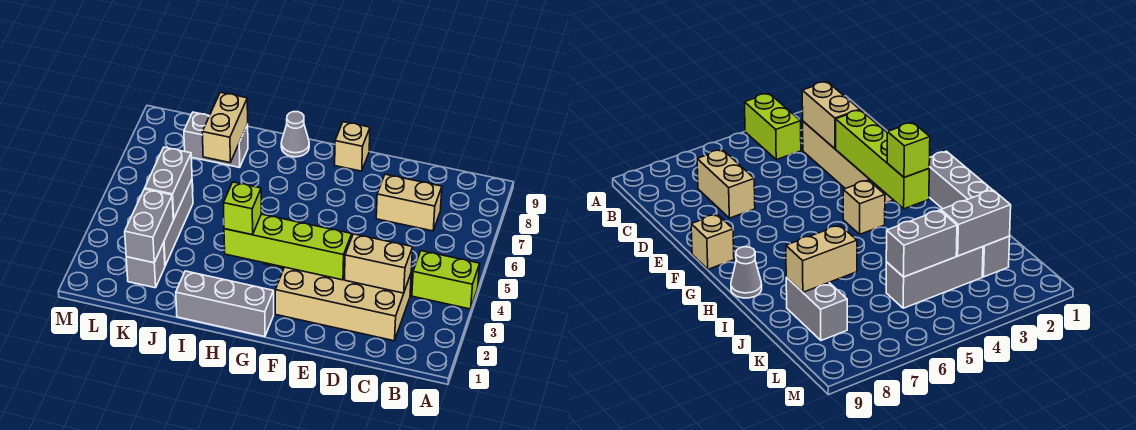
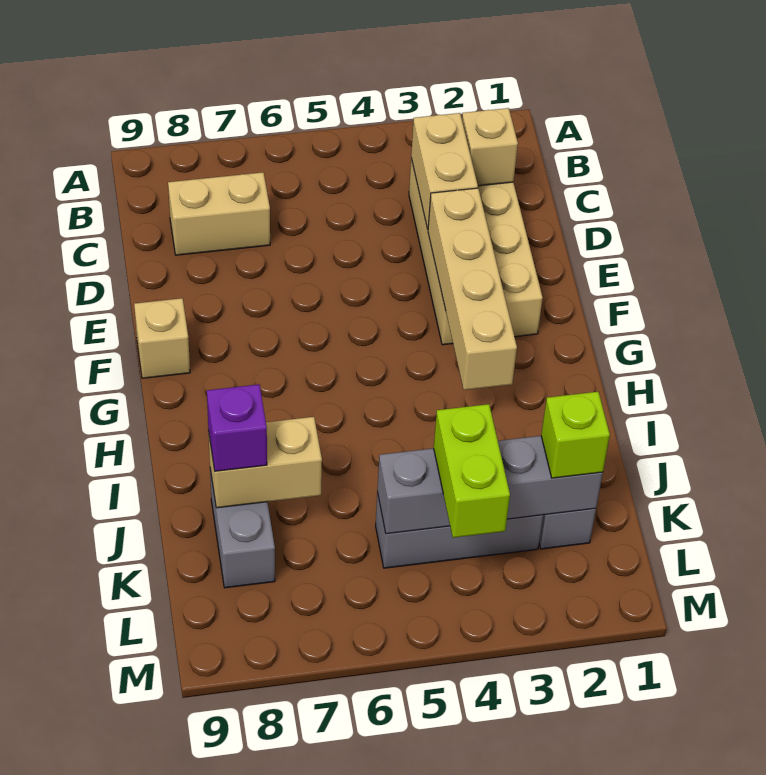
lime 1x2 brick [412,251,480,309] -> lime 1x2 brick moved to [434,404,510,538]
tan 1x2 brick [376,174,442,231] -> tan 1x2 brick turned to [168,172,270,255]
lime 1x4 brick [224,214,352,280] -> tan 1x4 brick [428,188,517,390]
grey 1x3 brick [176,271,274,337] -> none
tan 1x1 brick [843,180,885,234] -> tan 1x1 brick moved to [462,108,518,186]
lime 1x1 brick [223,182,261,235] -> lime 1x1 brick moved to [541,392,610,478]
grey 1x1 cone [281,112,309,157] -> none
none -> purple 1x1 brick [207,384,267,471]

